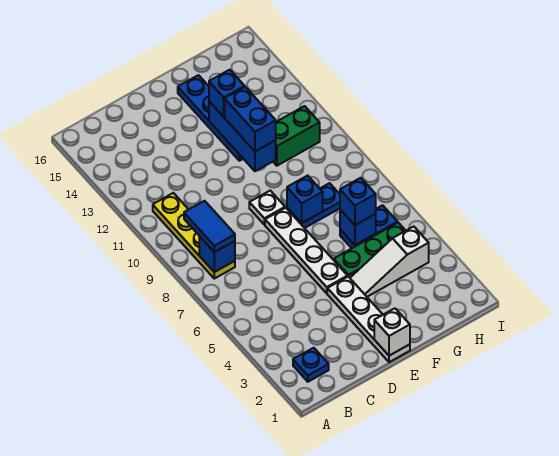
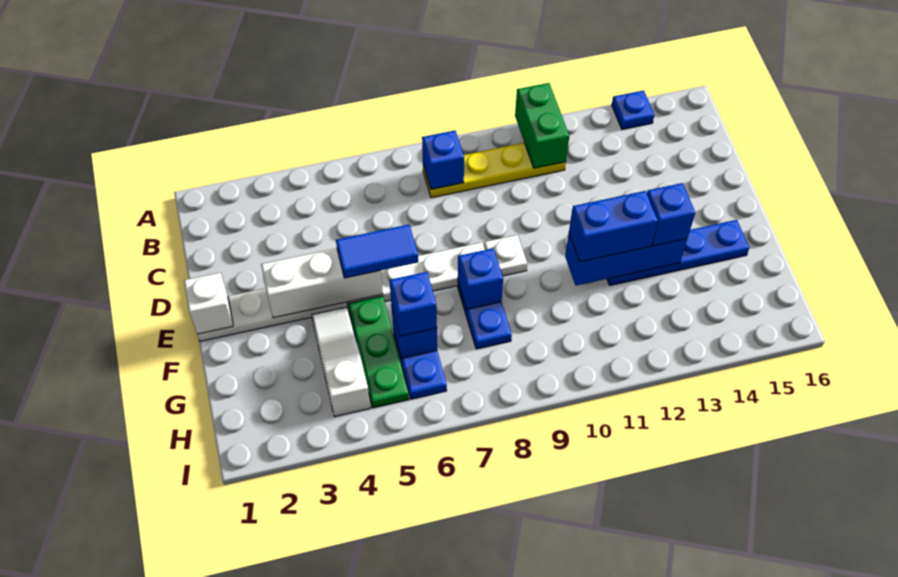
blue 1x1 plate [293,348,329,382] -> blue 1x1 plate moved to [612,91,654,129]
blue 1x2 tile [184,201,235,252] -> blue 1x2 tile moved to [336,225,418,278]
none -> white 1x3 brick [261,248,383,318]
green 1x2 brick [273,106,320,166] -> green 1x2 brick moved to [515,83,569,168]

